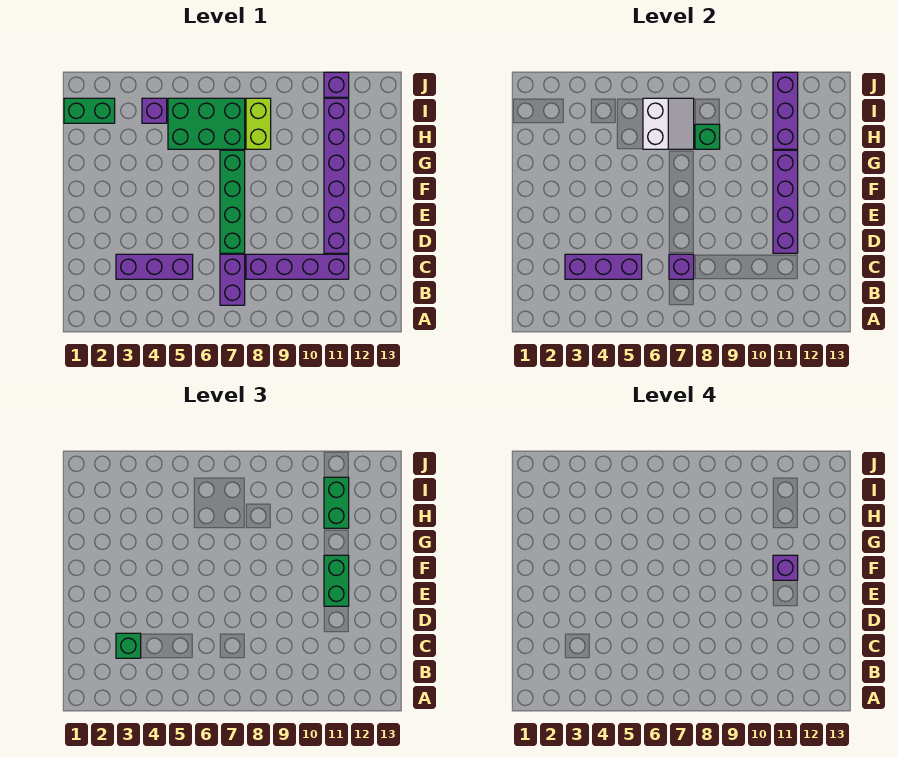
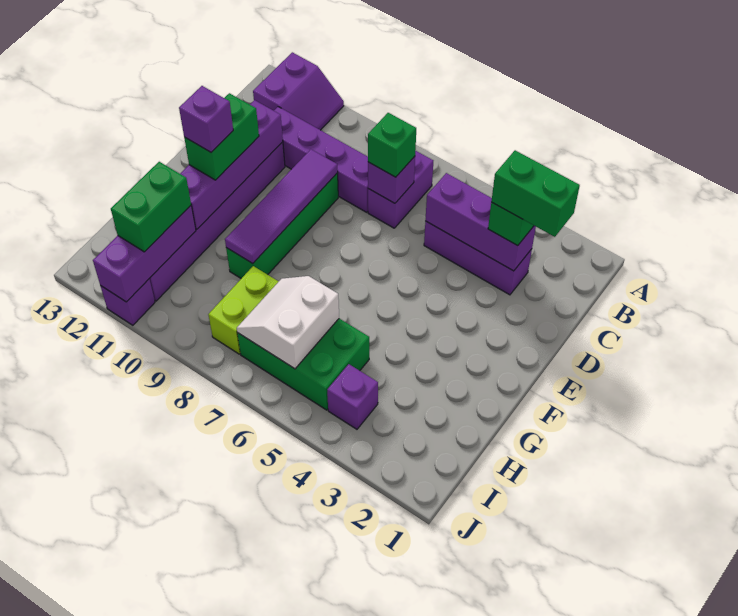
none -> purple 2x2 slope [253,52,344,130]
green 1x4 brick [220,150,245,253] -> green 1x4 brick moved to [226,173,338,278]
none -> purple 1x4 tile [225,149,338,264]
green 1x1 brick [695,124,720,149] -> green 1x1 brick moved to [368,113,416,177]
green 1x2 brick [64,98,115,123] -> green 1x2 brick moved to [491,150,580,237]

